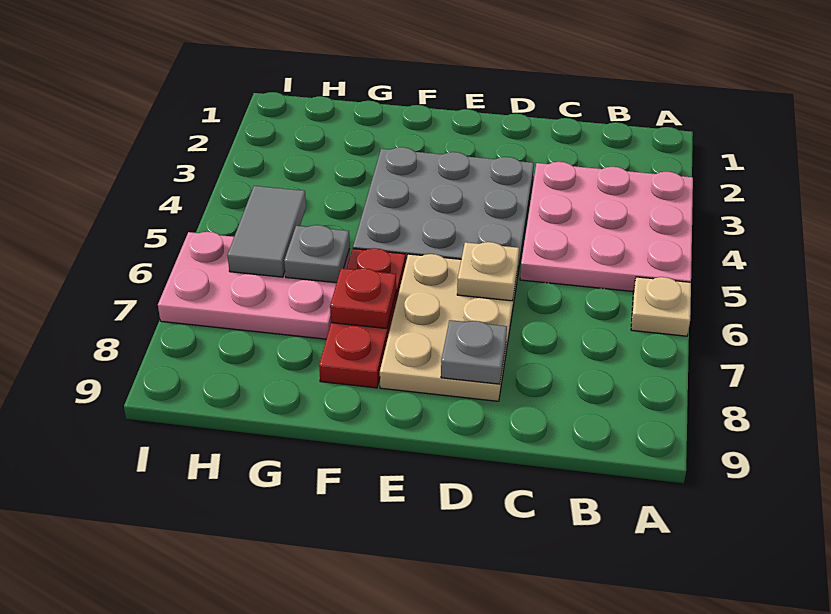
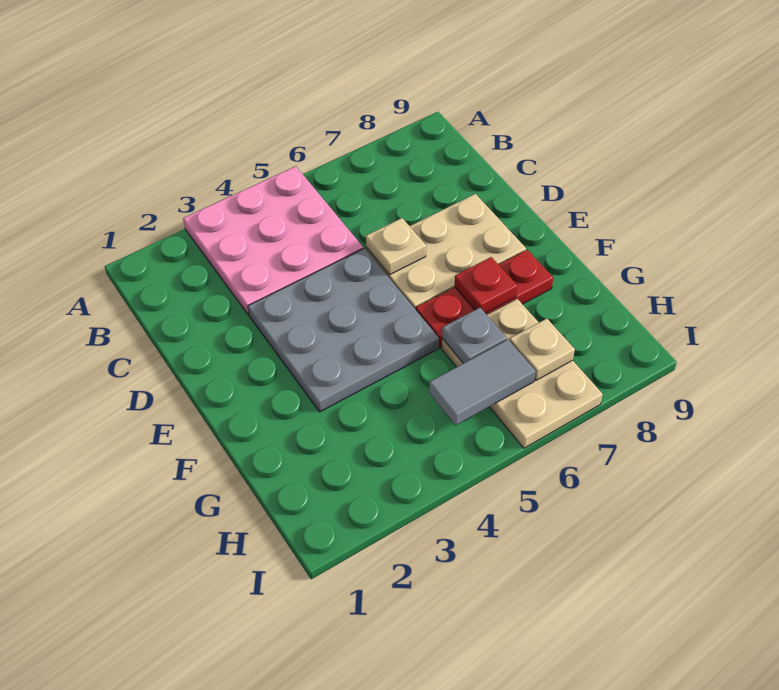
tan 1x1 plate [631,277,691,336] -> tan 1x1 plate moved to [510,319,575,380]
grey 1x1 plate [441,320,507,384] -> none
pink 2x3 plate [158,232,350,339] -> tan 2x3 plate [442,299,603,448]

